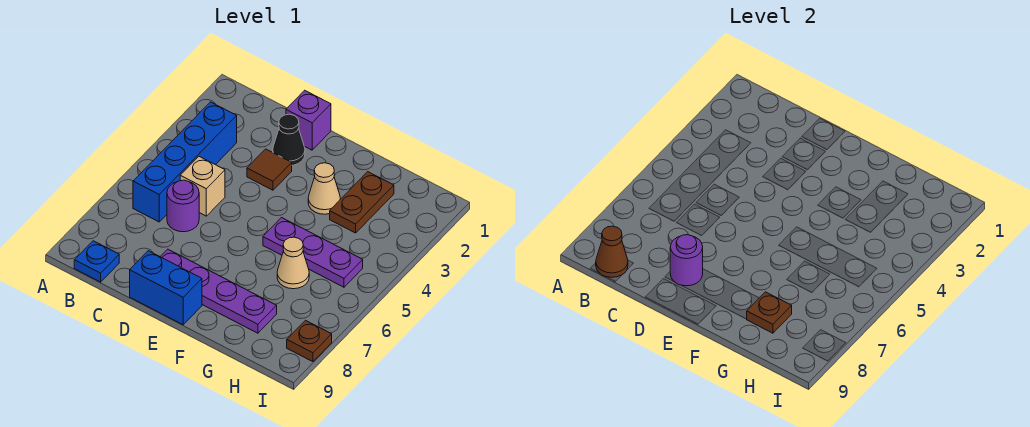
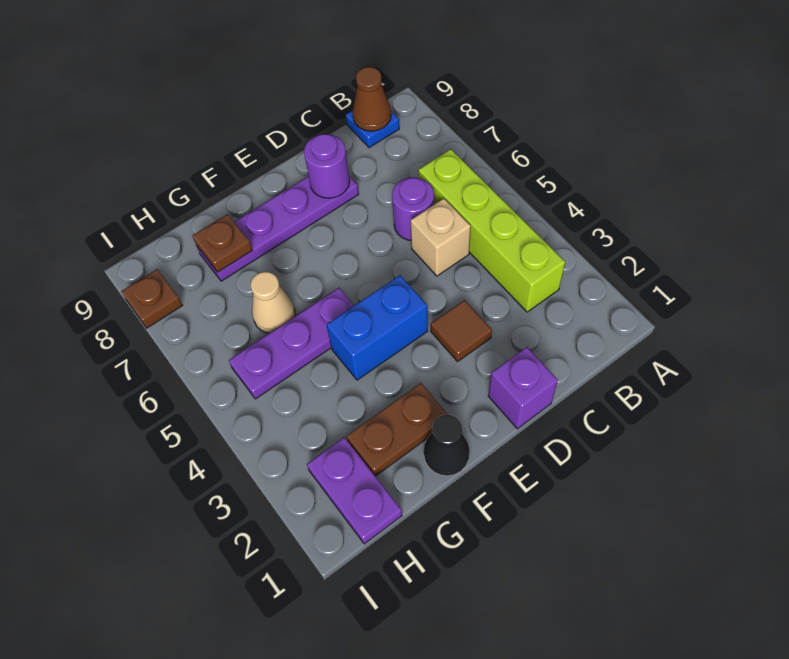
blue 1x4 brick [133,102,237,222] -> lime 1x4 brick [418,149,565,312]
black 1x1 cone [273,114,305,165] -> black 1x1 cone moved to [424,415,470,476]
blue 1x2 brick [130,251,202,325] -> blue 1x2 brick moved to [327,275,428,380]
tan 1x1 cone [308,163,340,214] -> none
brown 1x2 plate [330,172,394,233] -> brown 1x2 plate turned to [346,383,448,476]
none -> purple 1x2 plate [307,437,402,544]

